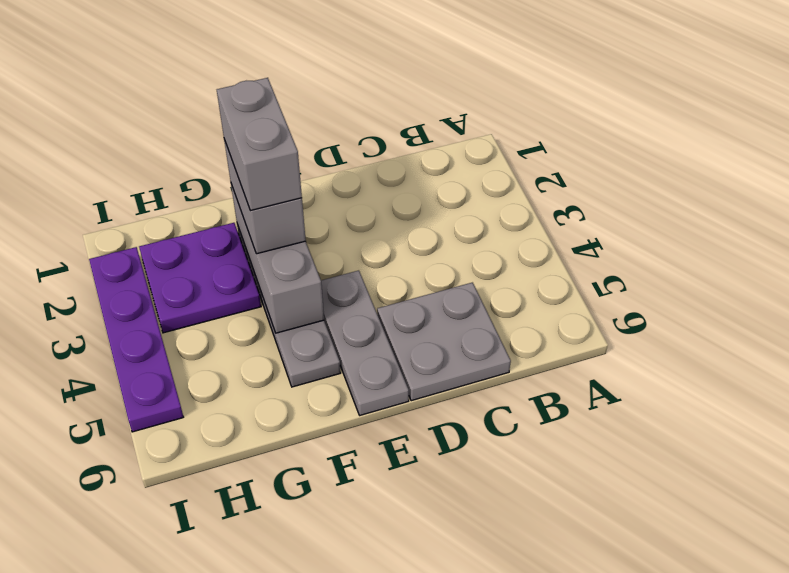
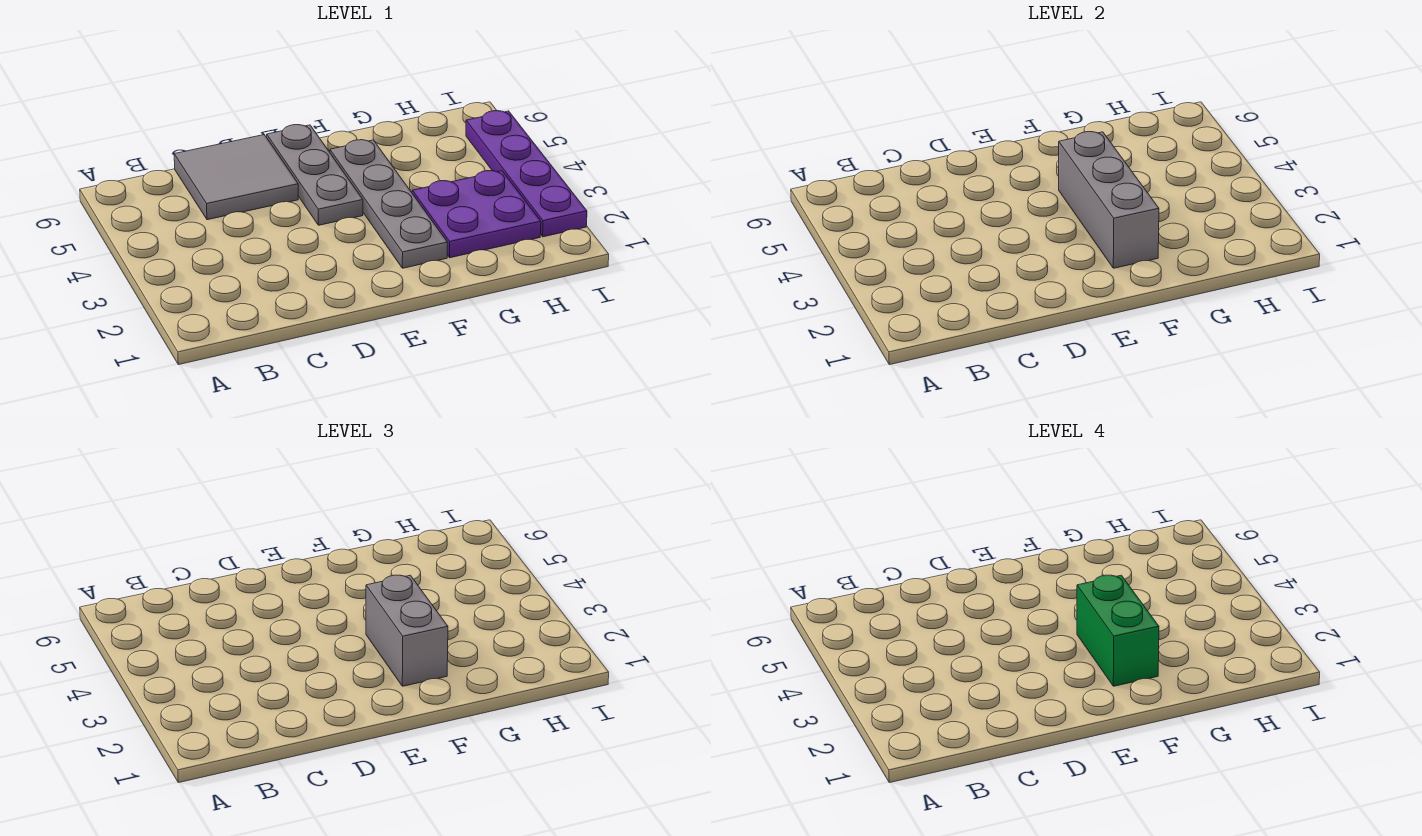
grey 2x2 plate [377,283,511,401] -> grey 2x2 tile [174,135,298,220]
grey 1x2 brick [217,78,302,211] -> green 1x2 brick [1077,575,1159,686]

